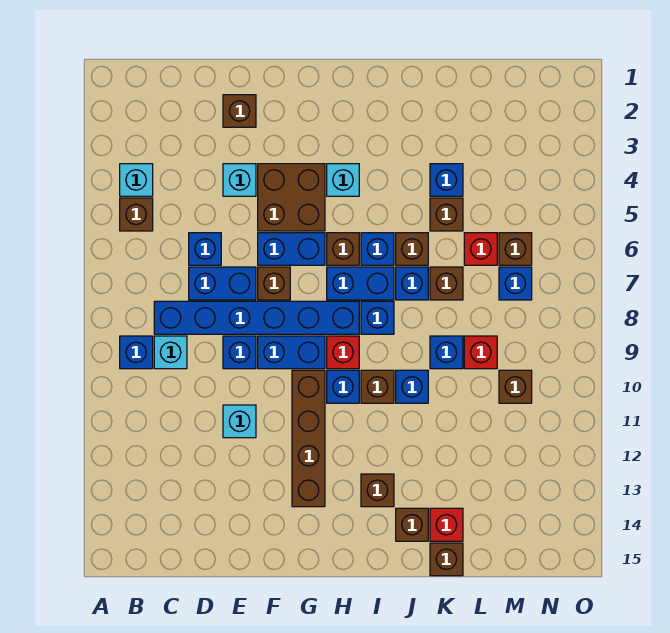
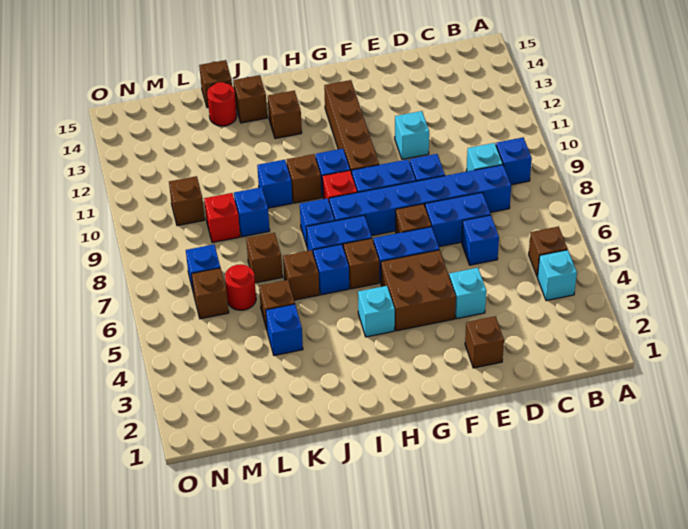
blue 1x1 brick [396,267,428,300] -> none
red 1x1 brick [430,508,463,541] -> red 1x1 round brick [207,82,237,126]
red 1x1 brick [464,233,497,265] -> red 1x1 round brick [225,264,256,310]

